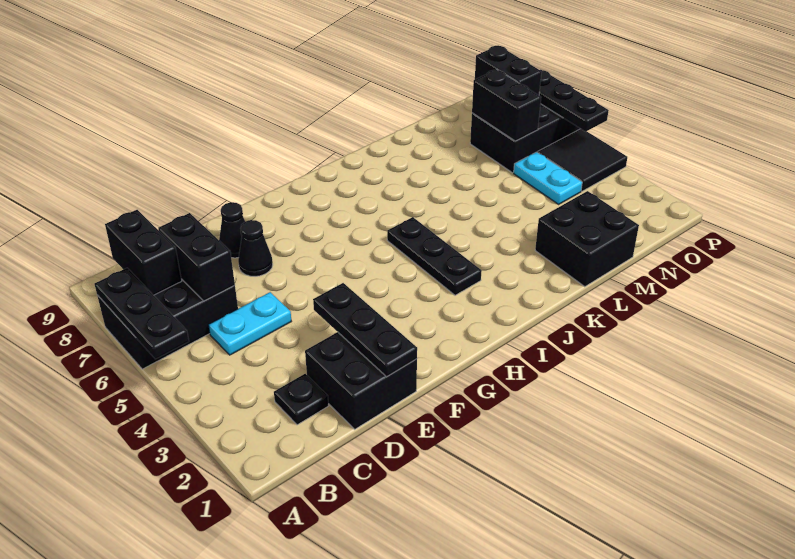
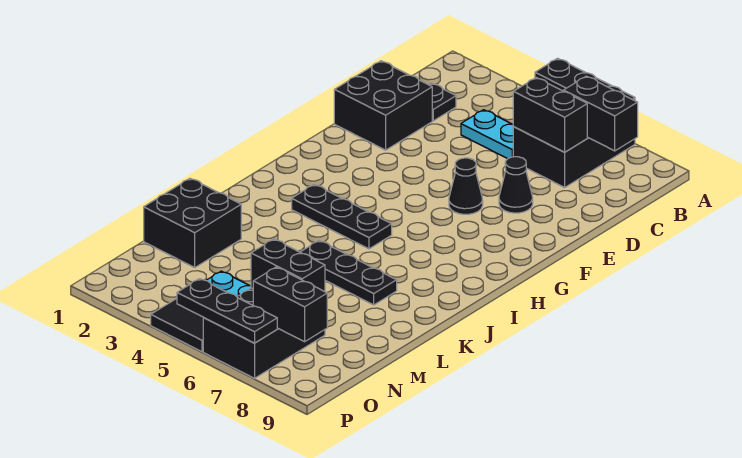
cyan 1x2 plate [208,292,291,355] -> cyan 1x2 plate turned to [461,110,514,159]
black 1x3 plate [313,283,417,377] -> black 1x3 plate moved to [300,241,397,305]
black 1x1 cone [219,202,245,258] -> black 1x1 cone moved to [449,158,483,214]

